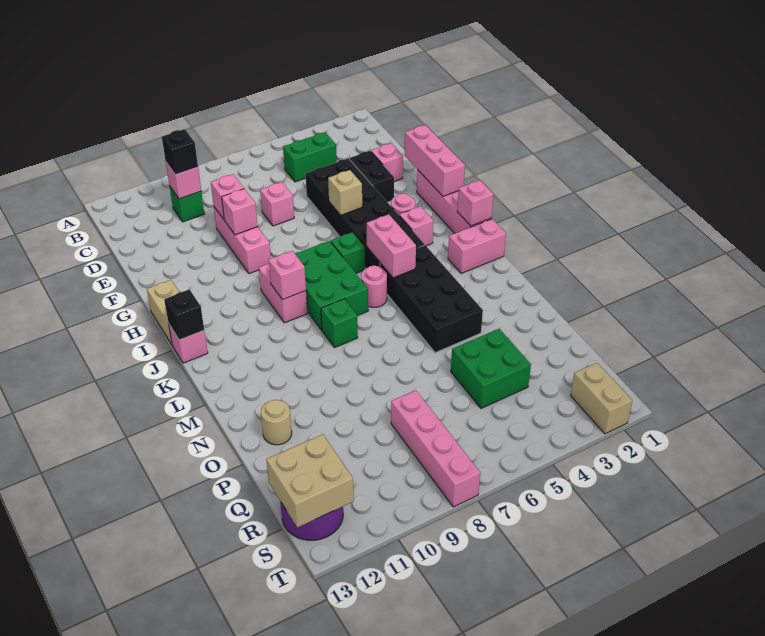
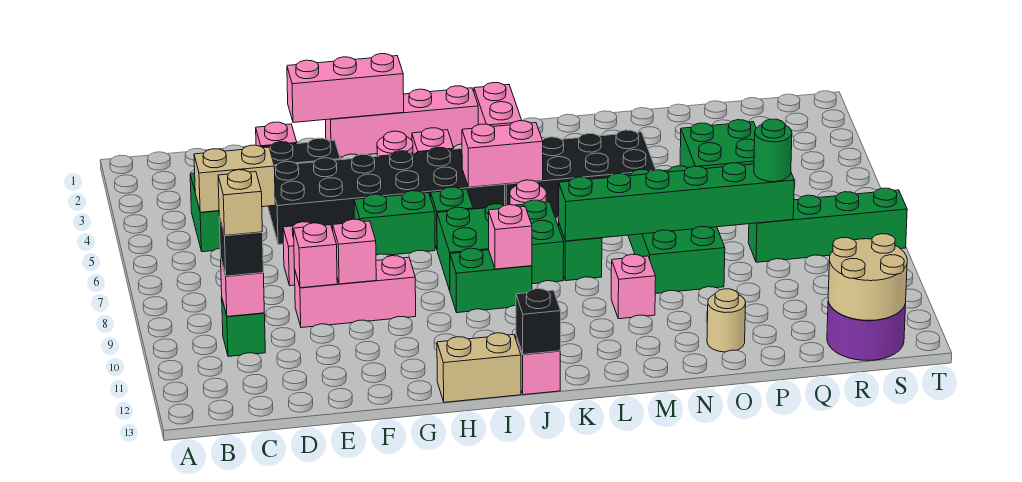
tan 1x1 brick [328,170,362,215] -> tan 1x1 brick moved to [218,170,262,235]
none -> green 1x2 brick [354,191,435,255]
pink 1x2 brick [259,264,307,323] -> green 1x2 brick [450,248,532,313]
pink 1x1 brick [457,180,494,226] -> pink 1x1 brick moved to [611,254,656,319]
none -> green 1x6 brick [559,163,794,241]
none -> green 2x4 brick [625,166,725,294]
pink 1x4 brick [391,390,480,507] -> green 1x4 brick [748,188,907,262]
none -> green 1x1 round brick [754,119,792,182]
tan 2x2 brick [266,434,354,527] -> tan 2x2 round brick [828,234,907,320]
tan 1x2 brick [571,363,632,434] -> tan 1x2 brick moved to [194,145,275,212]

